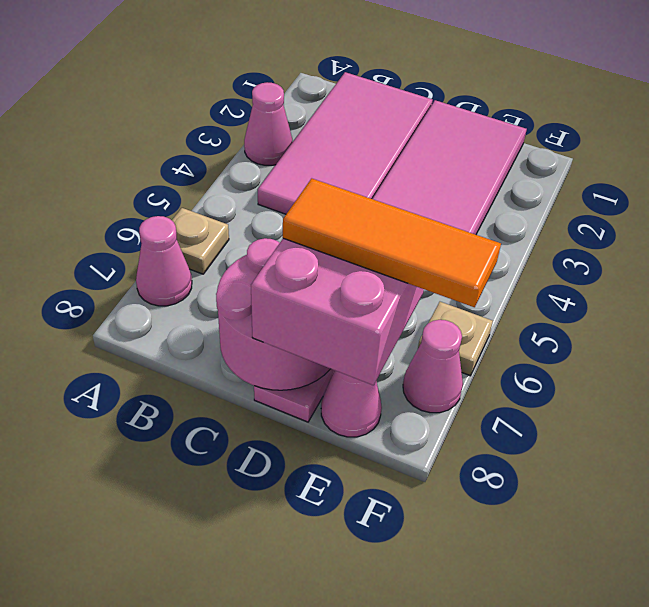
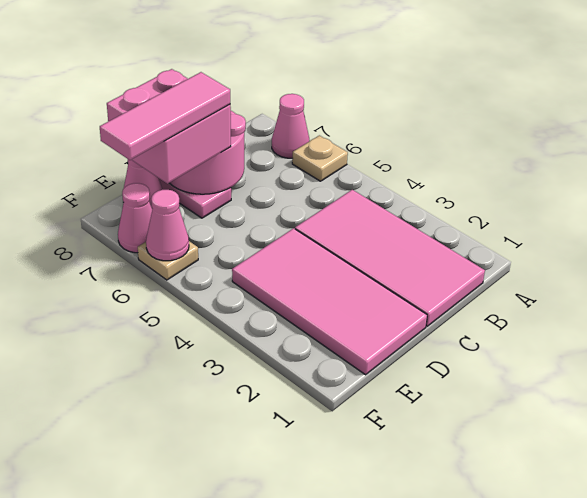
pink 1x1 cone [244,82,292,165] -> pink 1x1 cone moved to [146,190,189,261]
orange 1x3 tile [283,178,501,307] -> pink 1x3 tile [100,72,230,160]

